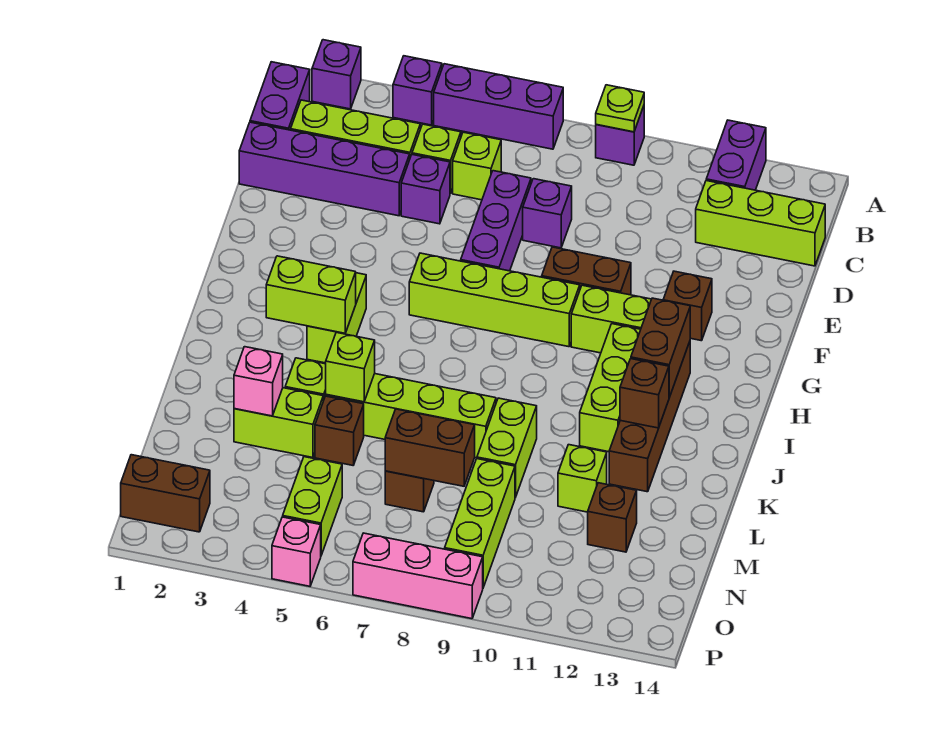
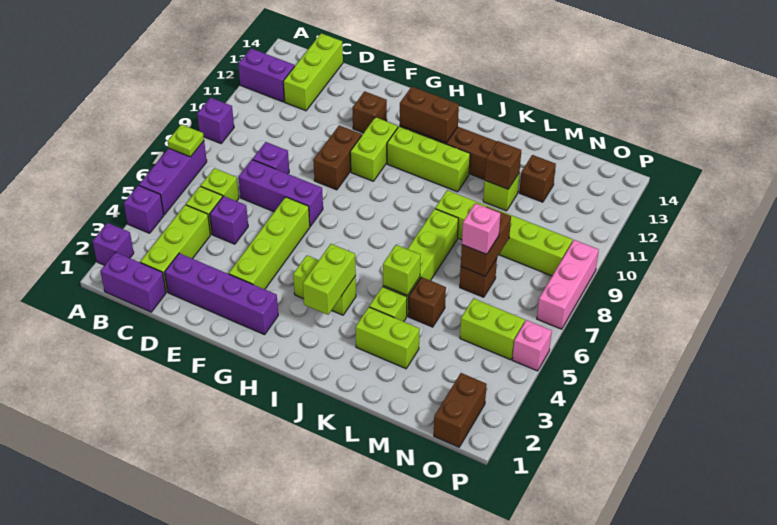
lime 1x1 plate [596,85,644,132] -> lime 1x1 plate moved to [168,124,204,157]
purple 1x4 brick [239,122,410,216] -> purple 1x4 brick turned to [165,253,278,335]
lime 1x4 brick [409,253,580,347] -> lime 1x4 brick moved to [229,197,310,289]
brown 1x1 brick [620,359,669,428] -> brown 1x1 brick moved to [485,141,521,189]
lime 1x2 brick [234,388,323,458] -> lime 1x2 brick turned to [355,307,420,369]
pink 1x1 brick [234,347,283,416] -> pink 1x1 brick moved to [462,203,501,254]

